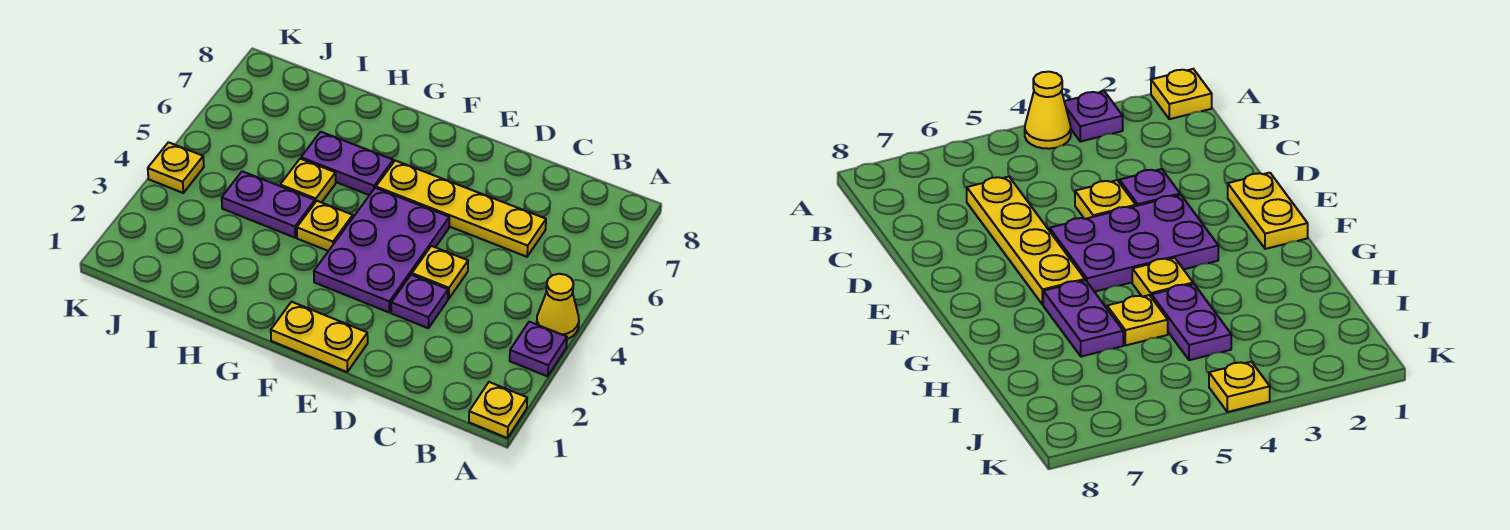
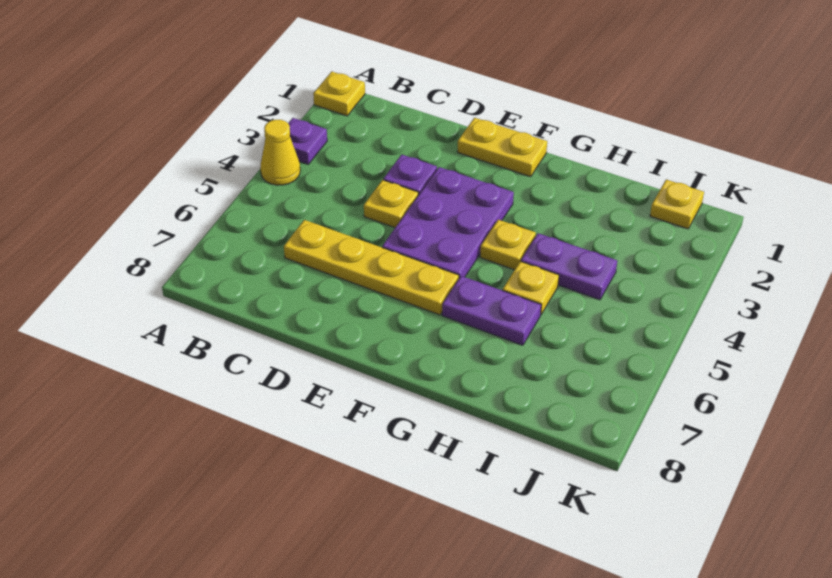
yellow 1x1 plate [148,142,204,193] -> yellow 1x1 plate moved to [650,180,704,229]

